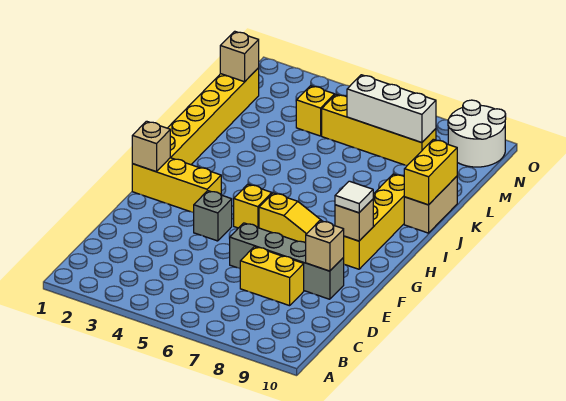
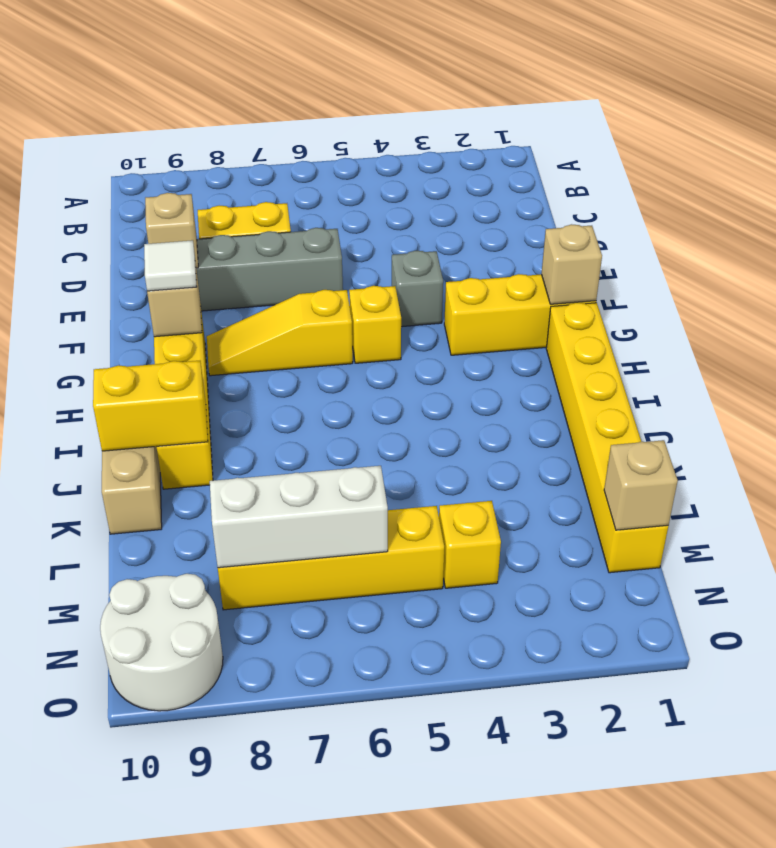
yellow 1x2 brick [404,139,457,205] -> yellow 1x2 brick turned to [93,361,208,451]

